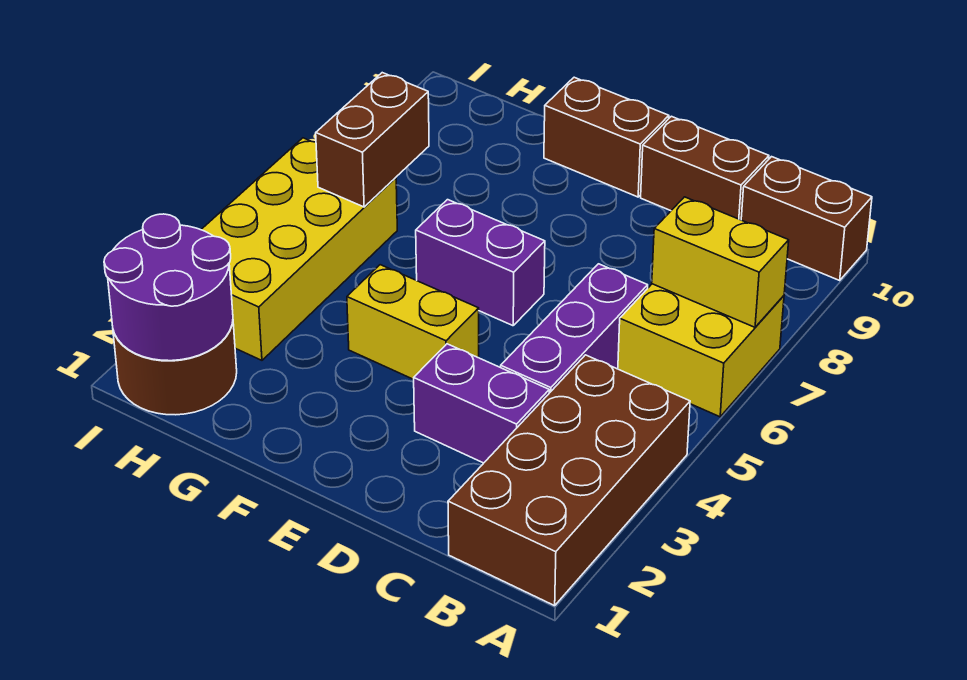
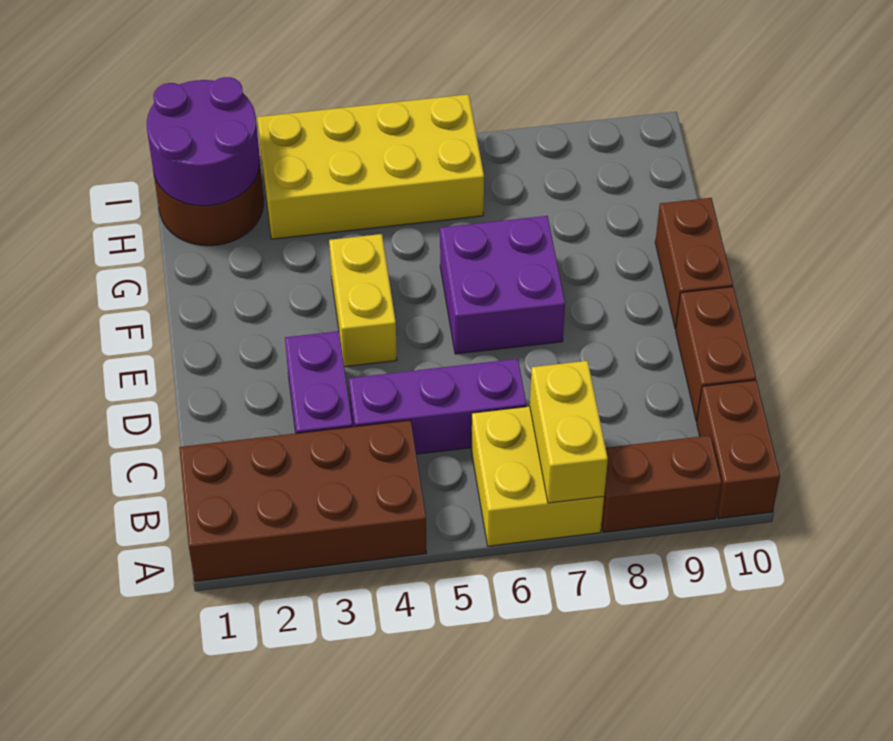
purple 1x2 brick [416,200,545,326] -> purple 2x2 brick [440,216,565,354]
brown 1x2 brick [316,73,429,207] -> brown 1x2 brick moved to [601,435,722,532]

